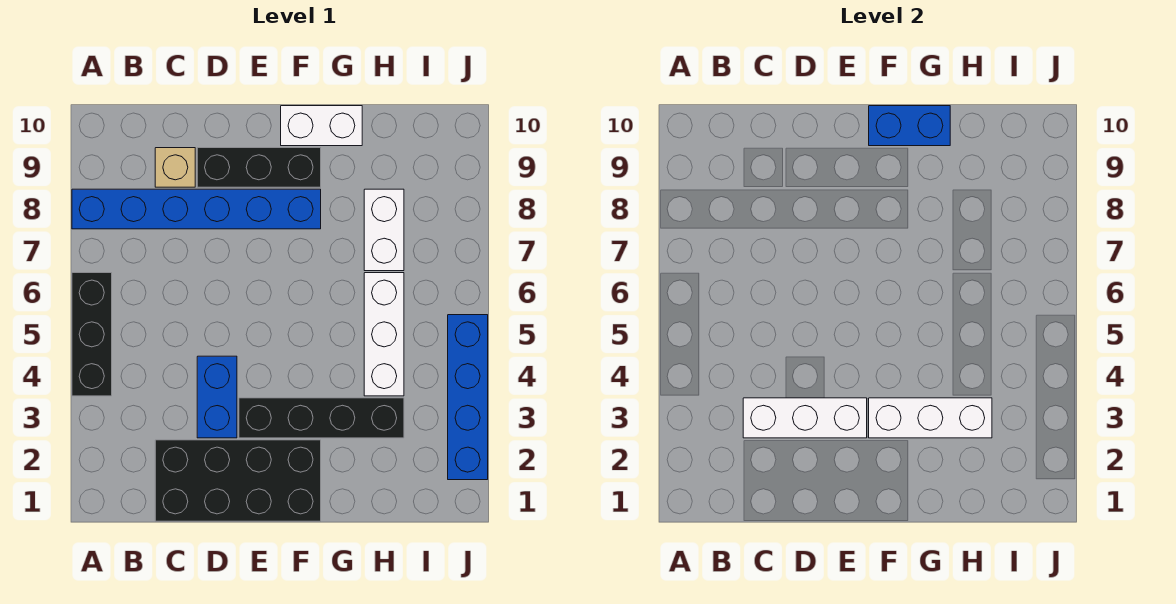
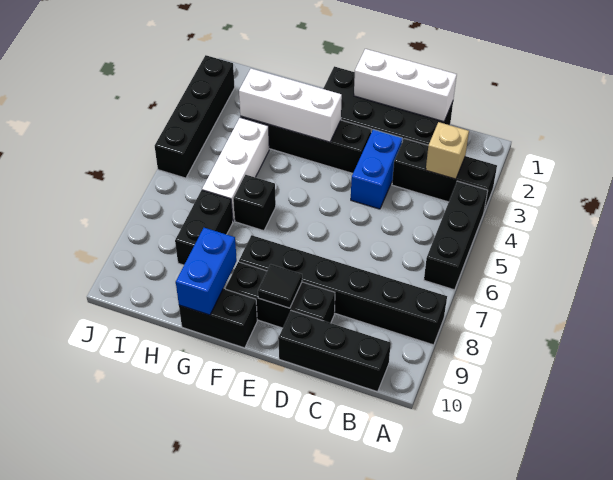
none -> black 1x3 brick [392,138,497,211]
blue 1x6 brick [72,189,321,229] -> black 1x6 brick [239,235,447,345]
none -> black 1x3 brick [278,311,391,392]
white 1x3 brick [743,398,867,438] -> white 1x3 brick moved to [354,49,457,122]
tan 1x1 brick [155,148,195,187] -> tan 1x1 brick moved to [426,122,469,179]
none -> black 1x1 tile [258,264,302,308]
white 1x2 brick [281,106,362,146] -> black 1x2 brick [179,289,257,348]
blue 1x2 brick [869,106,950,146] -> blue 1x2 brick turned to [176,228,237,315]
none -> black 1x1 brick [233,175,276,231]
white 1x2 brick [364,189,404,271] -> black 1x2 brick [175,190,233,265]
blue 1x4 brick [448,315,488,480] -> black 1x4 brick [155,55,235,178]

